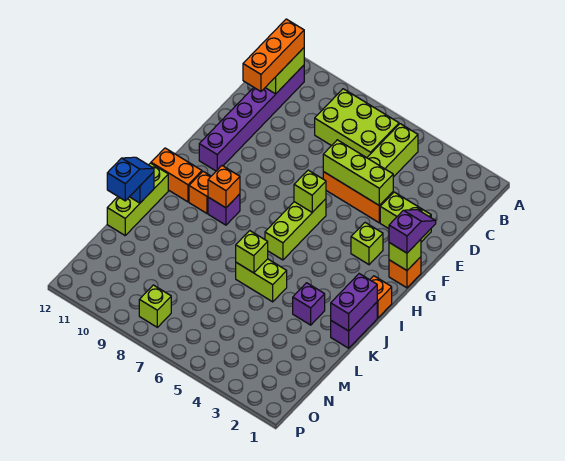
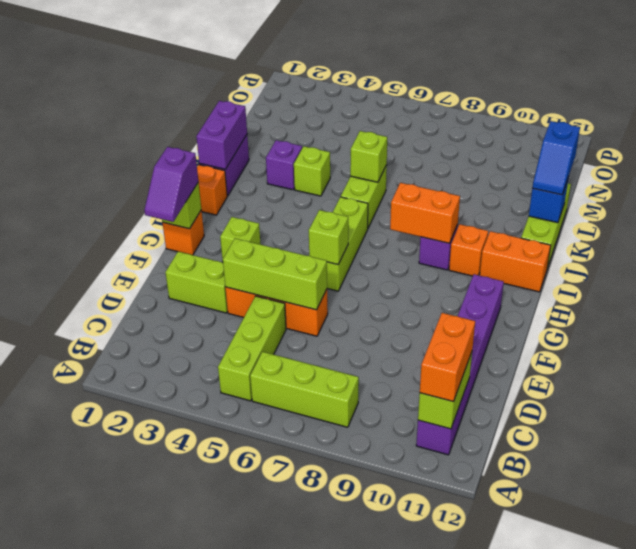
lime 2x3 brick [315,89,399,158] -> lime 1x3 brick [250,352,359,427]
orange 1x3 brick [243,19,304,91] -> orange 1x2 brick [420,313,475,402]
orange 1x1 brick [208,166,240,208] -> orange 1x2 brick [390,183,460,243]
lime 1x2 brick [236,259,287,302] -> lime 1x2 brick turned to [341,165,387,228]
lime 1x1 brick [139,285,171,327] -> lime 1x1 brick moved to [294,146,330,196]

